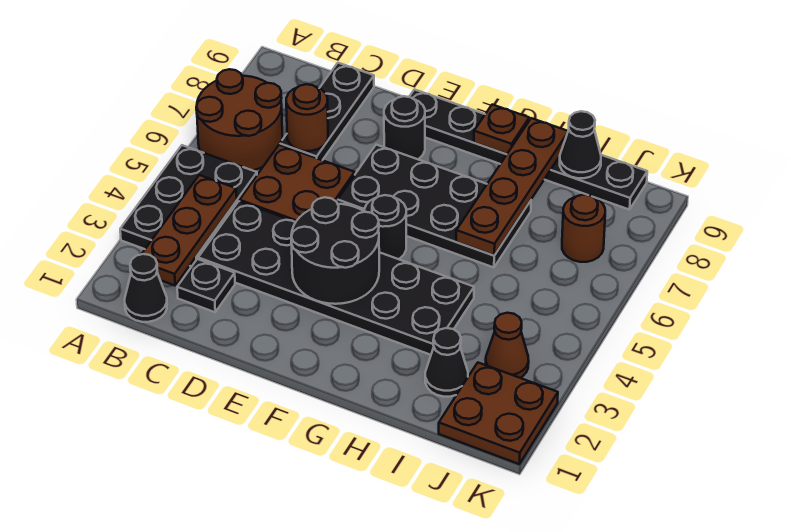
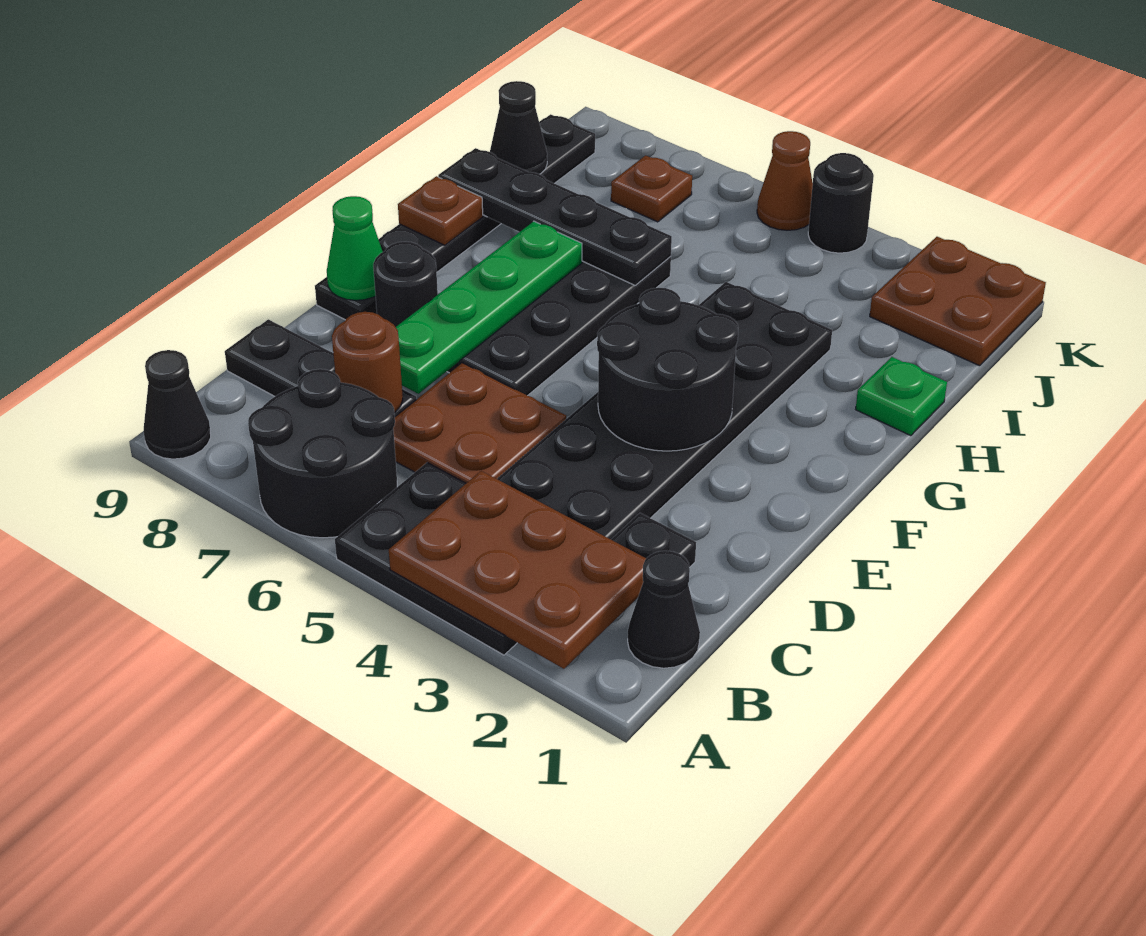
brown 2x2 round brick [196,69,283,170] -> black 2x2 round brick [248,369,397,538]
brown 1x3 plate [142,175,237,285] -> brown 2x3 plate [389,471,646,669]
none -> green 1x4 plate [396,221,582,394]
none -> green 1x1 cone [327,196,383,300]
black 1x1 round brick [364,195,406,259] -> black 1x1 round brick moved to [808,153,874,253]
none -> green 1x1 plate [856,357,947,436]
brown 1x4 plate [456,118,568,255] -> black 1x4 plate [438,148,672,285]
black 1x1 cone [425,328,468,397] -> black 1x1 cone moved to [144,350,211,459]
brown 1x1 cone [486,313,529,378] -> brown 1x1 cone moved to [757,131,813,230]
brown 1x1 round brick [562,195,605,262] -> brown 1x1 plate [611,155,692,222]

